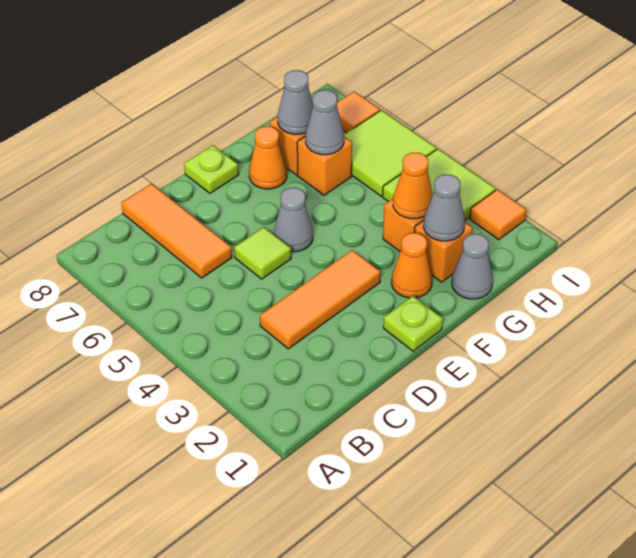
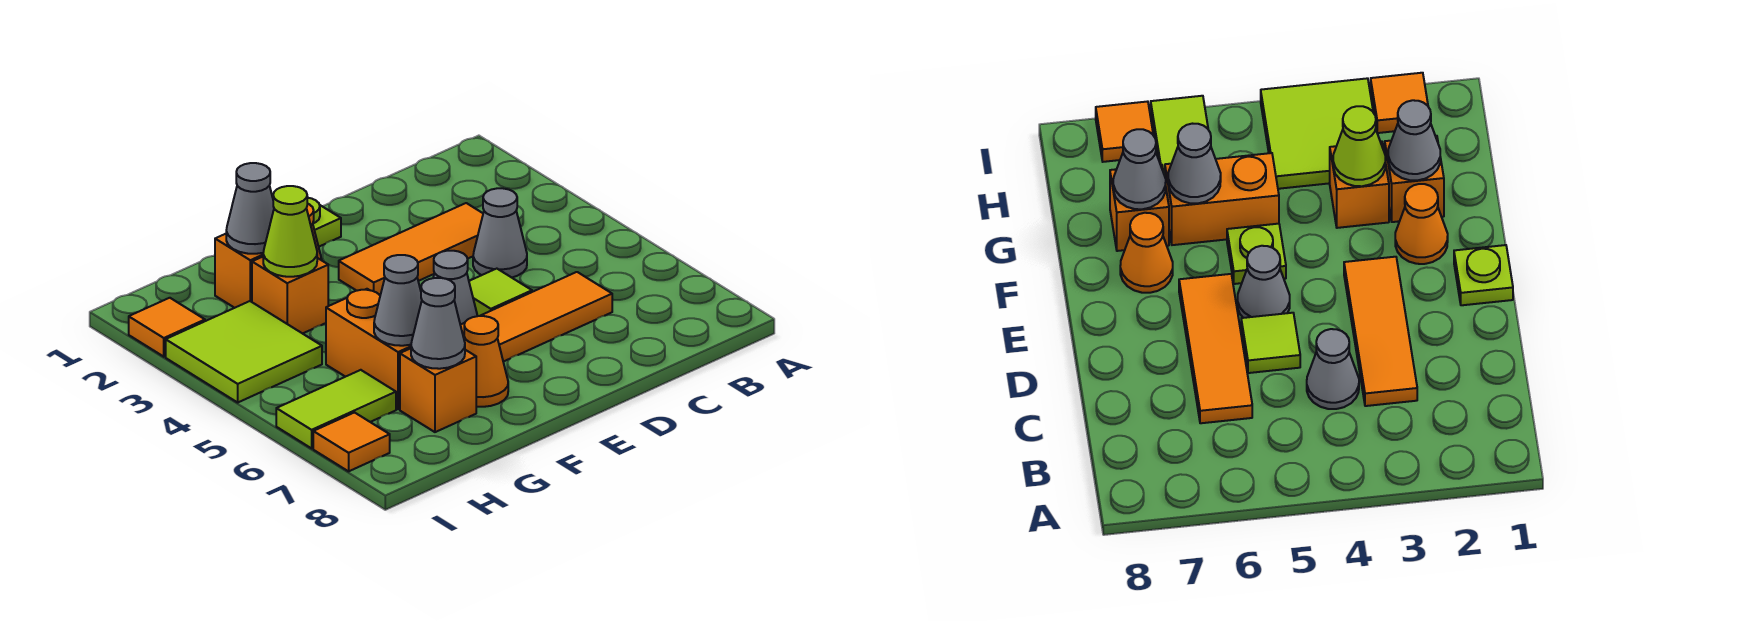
orange 1x3 tile [121,184,232,278] -> orange 1x3 tile turned to [461,272,612,362]
lime 1x1 plate [184,145,239,193] -> lime 1x1 plate moved to [1227,224,1286,284]
grey 1x1 cone [452,234,493,299] -> grey 1x1 cone moved to [473,188,527,278]
orange 1x1 cone [393,153,433,219] -> lime 1x1 cone [263,186,317,277]
orange 1x1 brick [297,136,352,195] -> orange 1x2 brick [326,289,411,409]
lime 2x2 tile [344,110,436,196] -> lime 1x2 tile [276,370,396,448]

